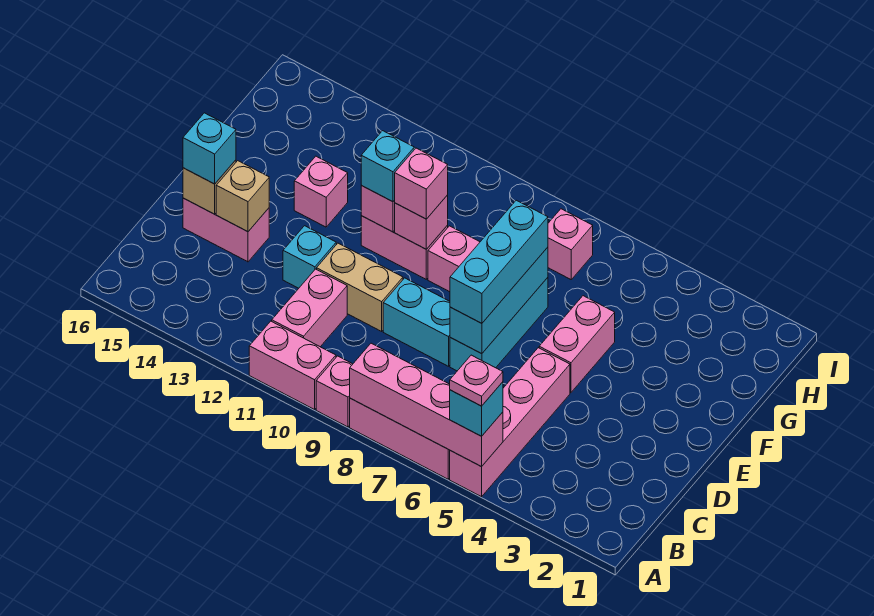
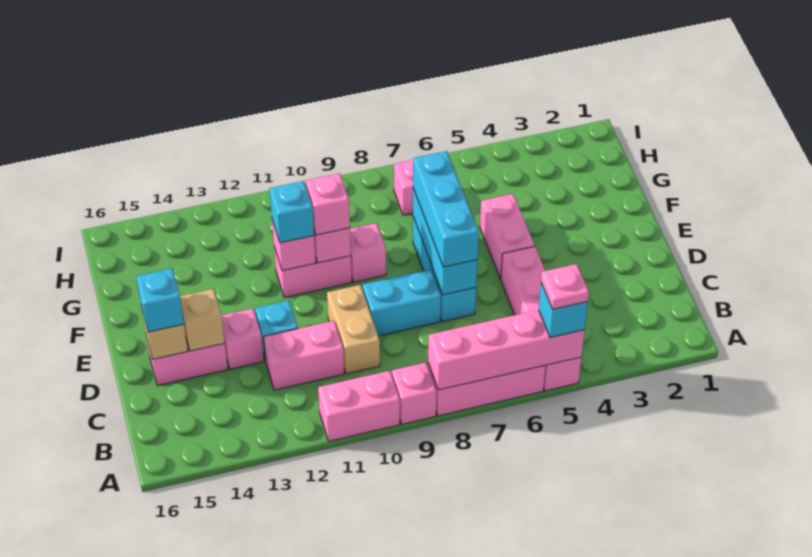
pink 1x2 brick [272,269,347,347] -> pink 1x2 brick turned to [264,321,344,390]
tan 1x2 brick [317,243,403,331] -> tan 1x2 brick turned to [327,285,380,374]
pink 1x1 brick [294,156,348,227] -> pink 1x1 brick moved to [221,309,264,369]

